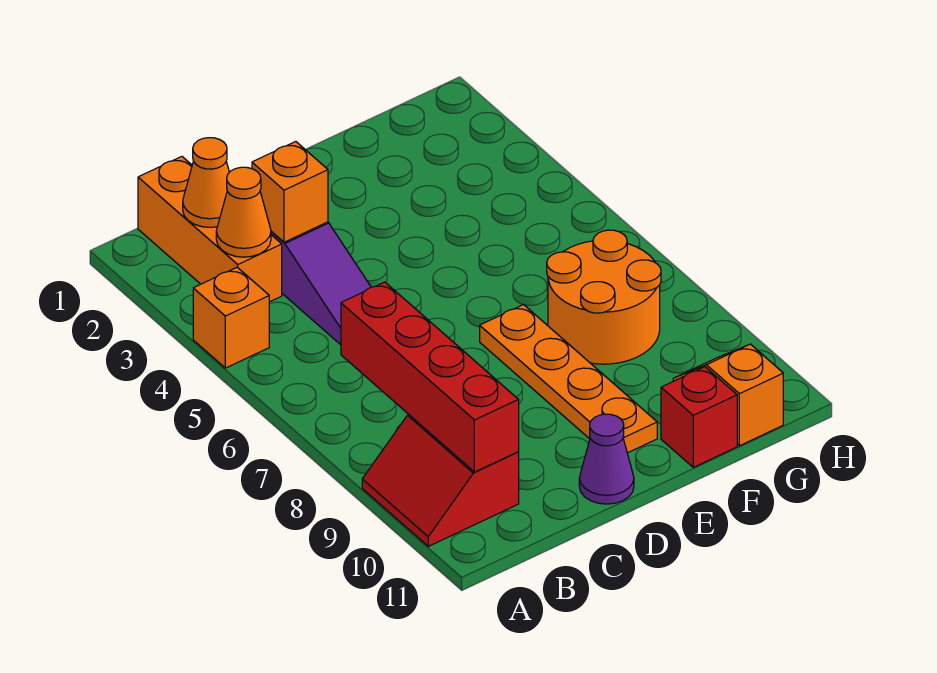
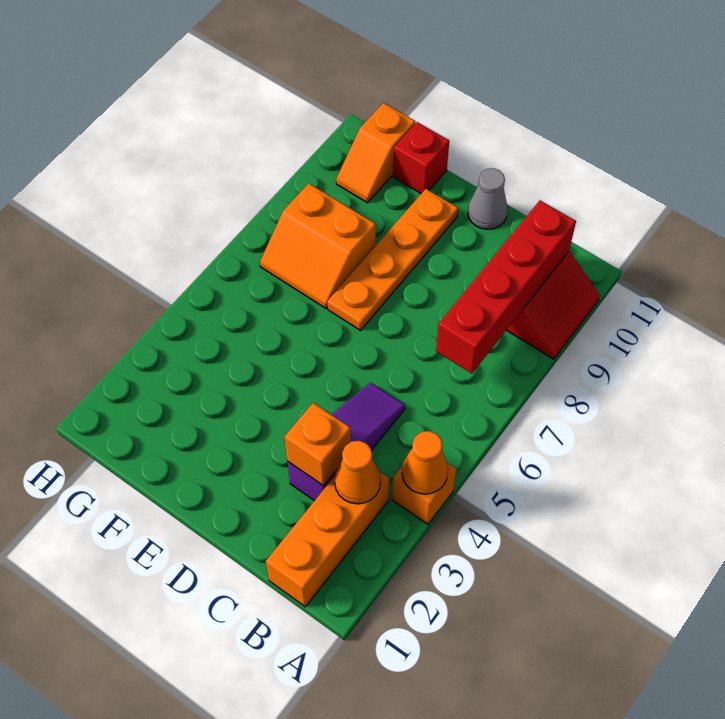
orange 1x1 cone [183,138,229,227] -> orange 1x1 cone moved to [402,431,448,494]
purple 1x1 cone [579,414,634,504] -> grey 1x1 cone [468,168,508,229]
orange 2x2 round brick [547,230,661,364] -> orange 2x2 slope [260,183,376,308]

